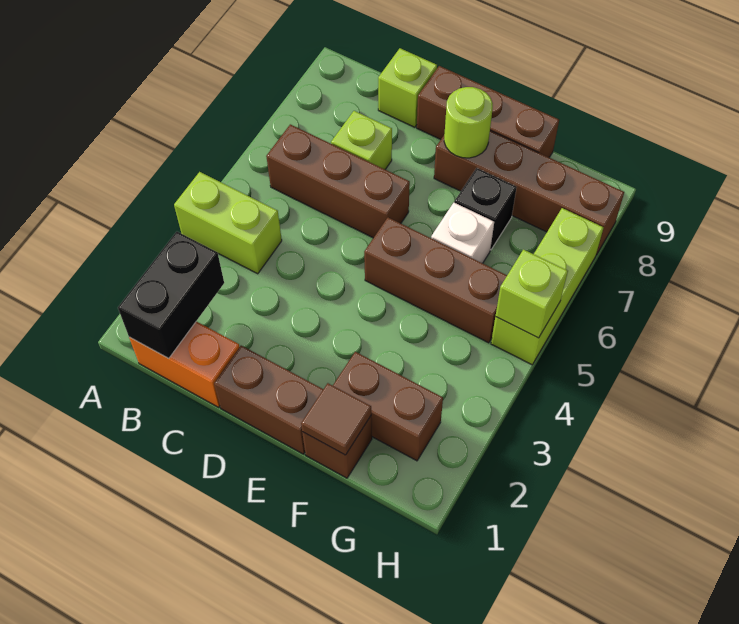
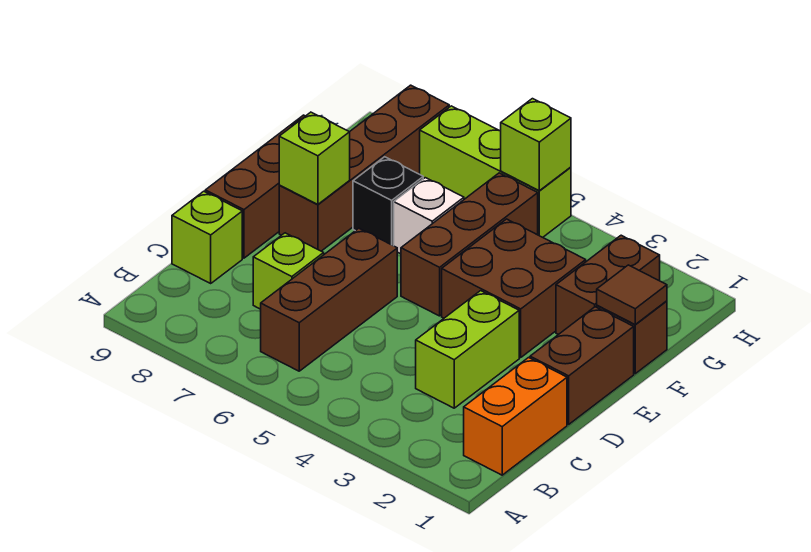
lime 1x2 brick [174,172,282,274] -> lime 1x2 brick moved to [416,291,519,408]
black 1x2 brick [118,232,224,358] -> none
none -> brown 2x2 brick [442,219,586,357]
lime 1x1 round brick [444,87,493,158] -> lime 1x1 brick [279,112,350,204]

